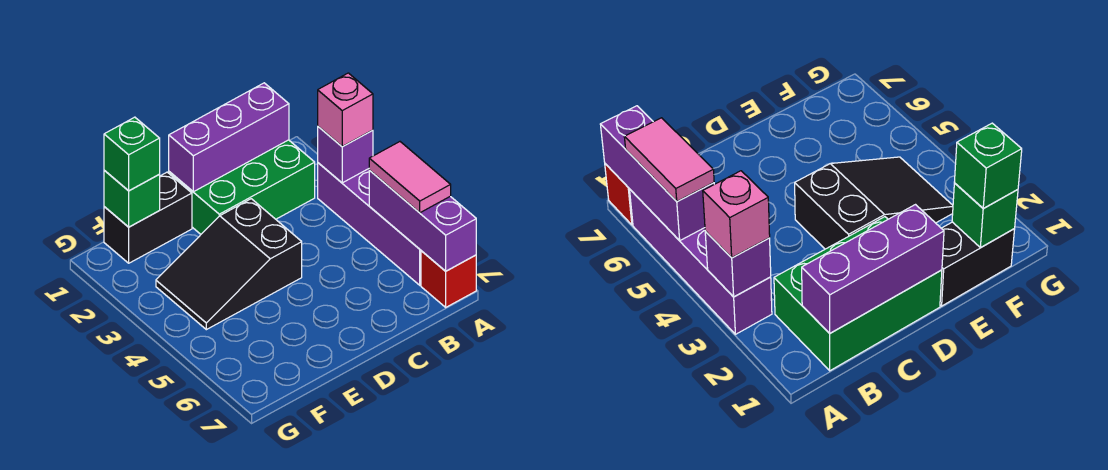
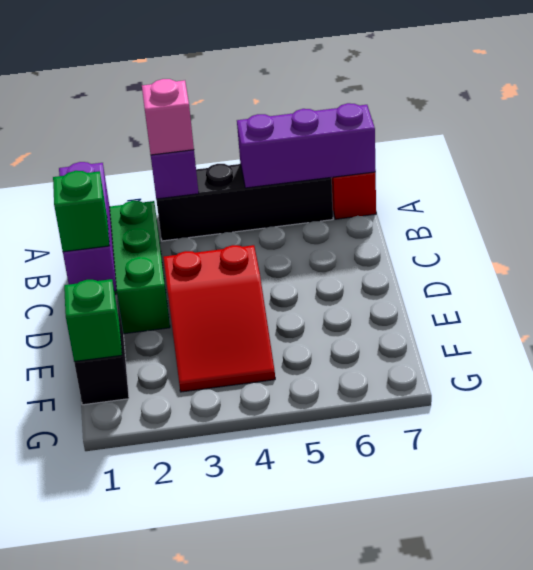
purple 1x4 brick [318,163,421,285] -> black 1x4 brick [156,164,333,241]
pink 1x2 tile [369,142,451,213] -> none
black 2x3 slope [156,199,302,330] -> red 2x3 slope [163,245,275,392]
green 1x1 brick [104,117,160,191] -> green 1x1 brick moved to [53,171,110,252]

